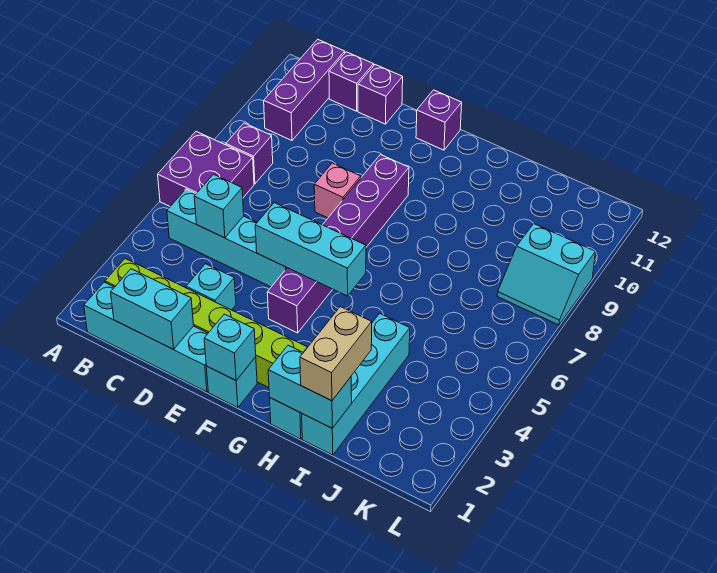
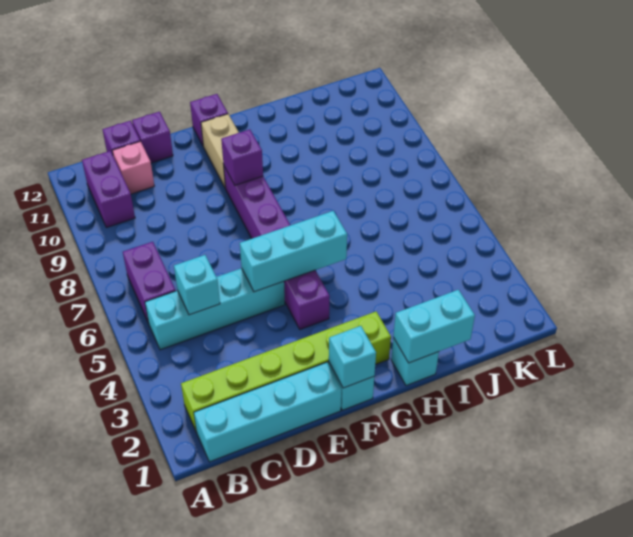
purple 2x2 brick [158,132,254,206] -> purple 1x2 brick [123,242,175,323]
purple 1x1 brick [226,123,273,184] -> purple 1x1 brick moved to [221,129,263,185]
purple 1x3 brick [264,39,345,141] -> purple 1x2 brick [82,151,135,228]
cyan 1x2 brick [111,269,194,349] -> none
cyan 1x1 brick [186,264,236,310] -> none
pink 1x1 brick [314,163,361,218] -> pink 1x1 brick moved to [112,141,154,194]
cyan 1x4 brick [302,314,410,455] -> none
tan 1x2 brick [300,307,372,401] -> tan 1x2 brick moved to [201,114,239,188]
cyan 2x2 slope [497,224,595,325] -> none

